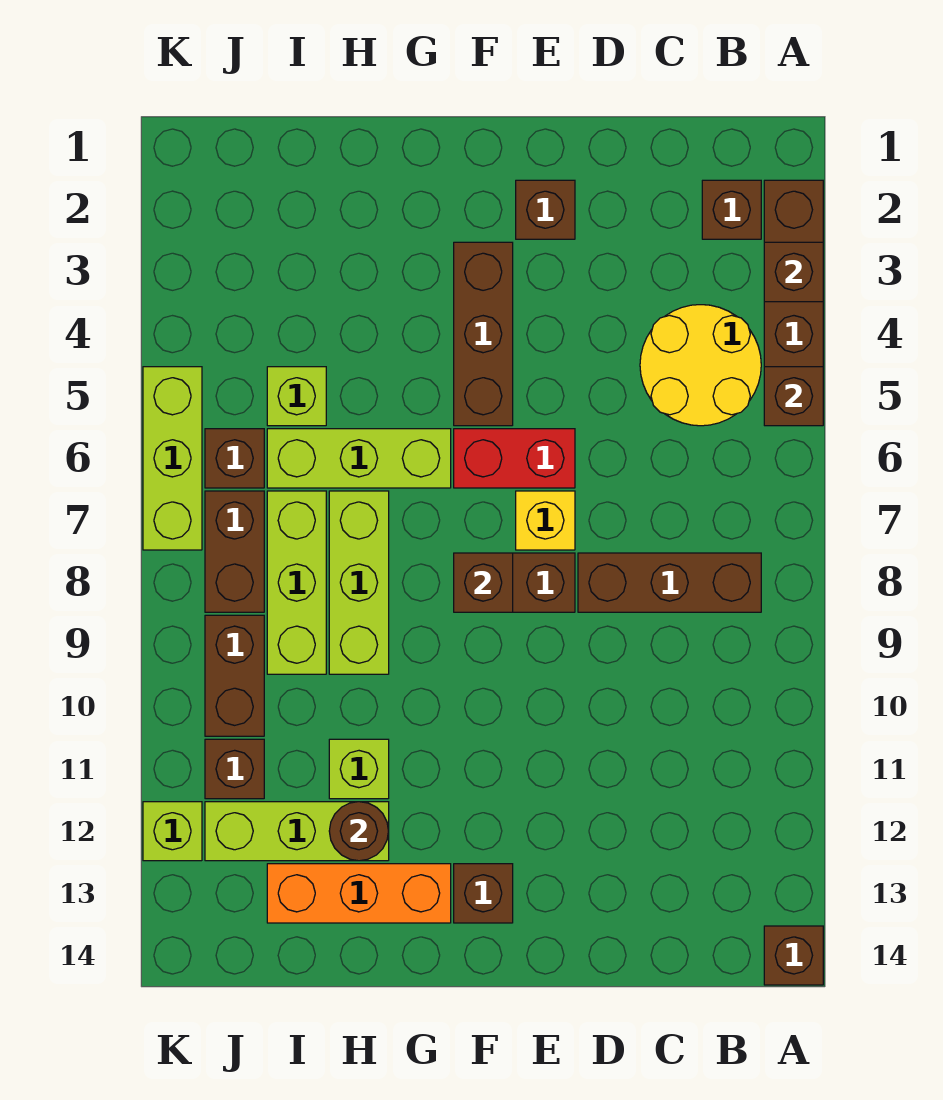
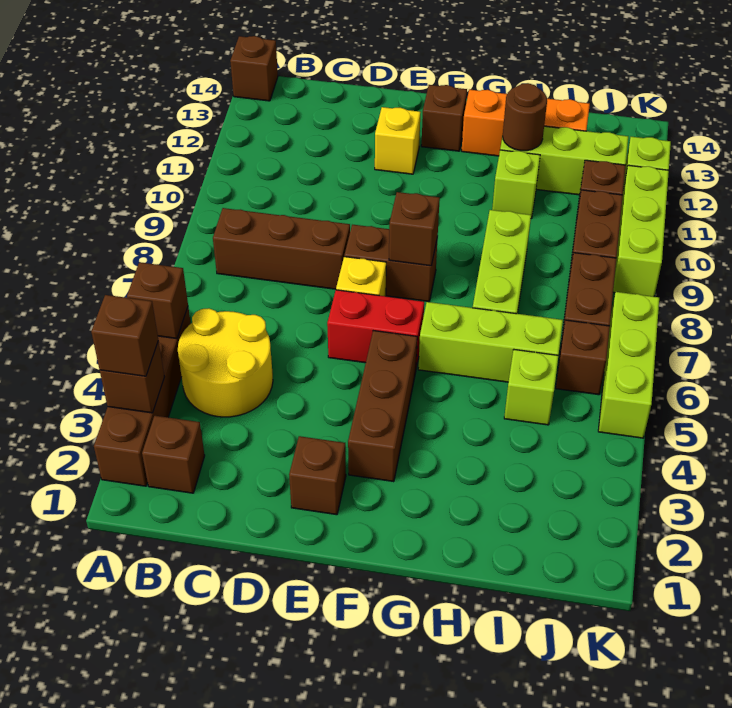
none -> brown 1x1 brick [91,295,158,376]
none -> yellow 1x1 brick [375,107,421,174]
lime 1x3 brick [267,491,326,674] -> lime 1x3 brick moved to [613,165,669,297]

